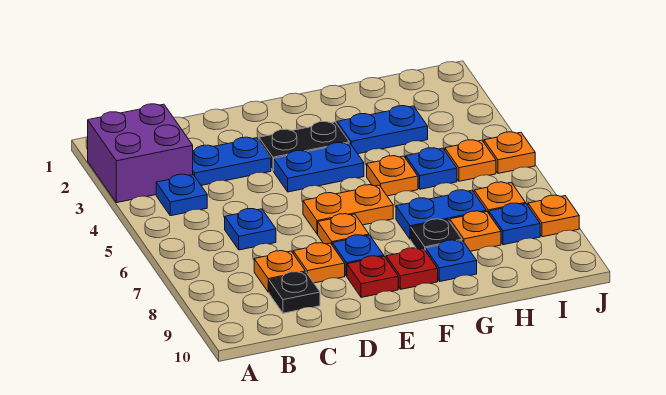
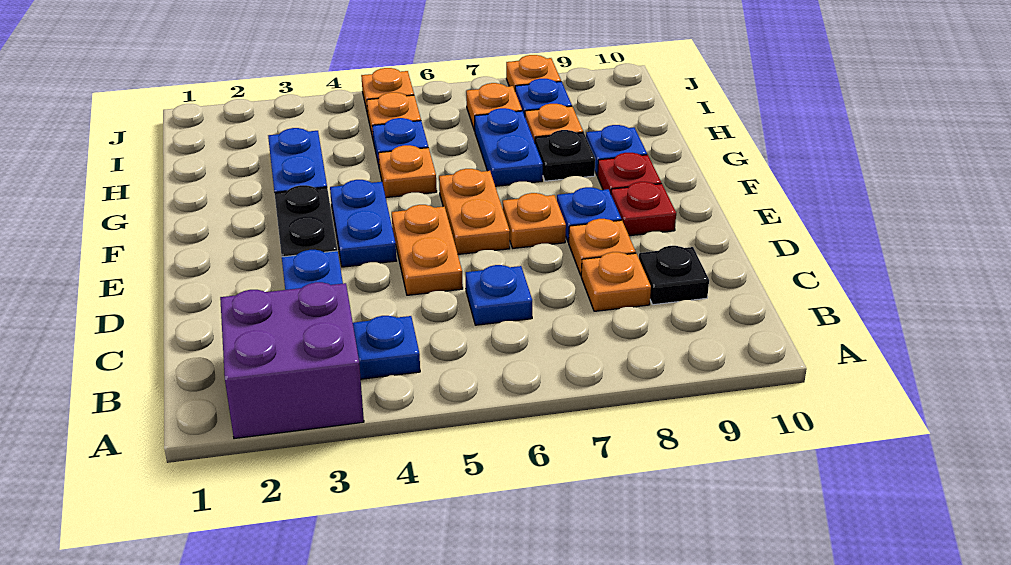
none -> orange 1x2 plate [392,205,463,295]

